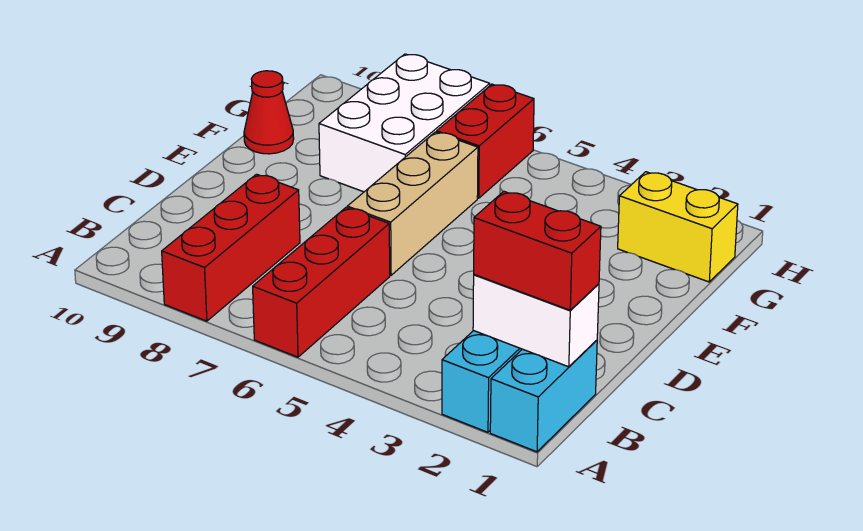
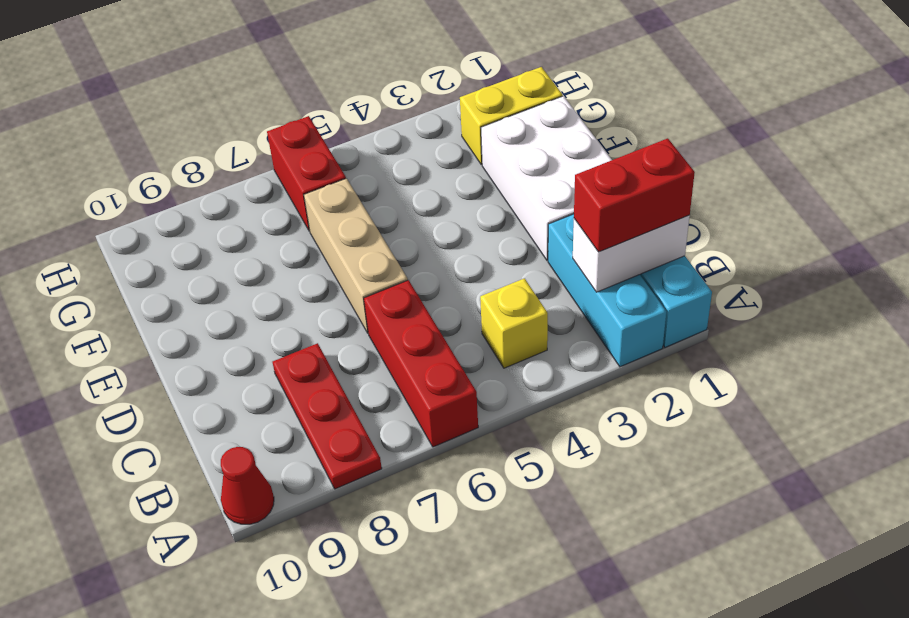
red 1x3 brick [162,174,300,321] -> red 1x3 plate [273,343,382,489]
none -> yellow 1x1 brick [480,278,548,368]
white 2x3 brick [319,54,490,192] -> white 2x3 brick moved to [481,96,612,260]
red 1x1 cone [244,71,294,154] -> red 1x1 cone moved to [221,447,274,524]

